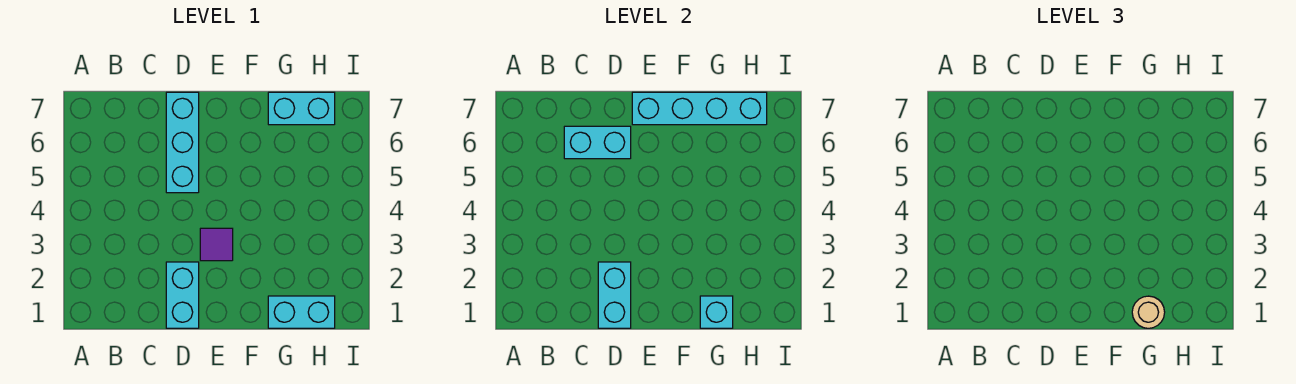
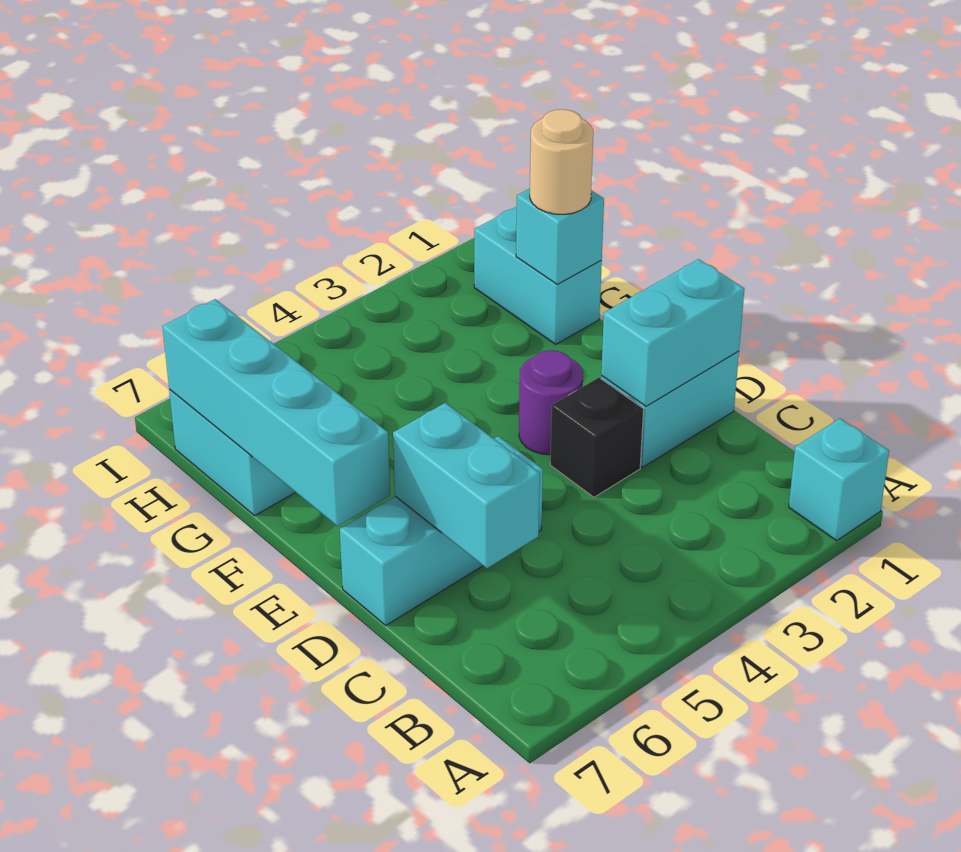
none -> cyan 1x1 brick [789,418,889,541]
none -> black 1x1 brick [550,378,644,497]
purple 1x1 tile [200,228,233,261] -> purple 1x1 round brick [519,350,583,455]

